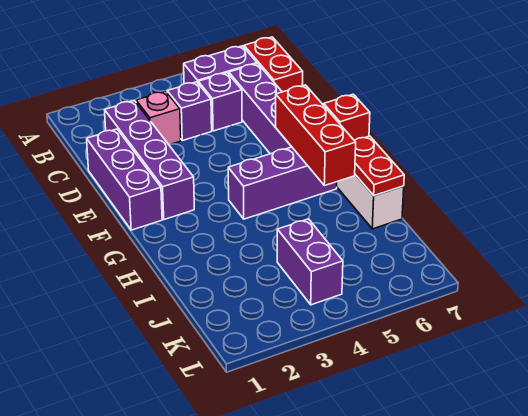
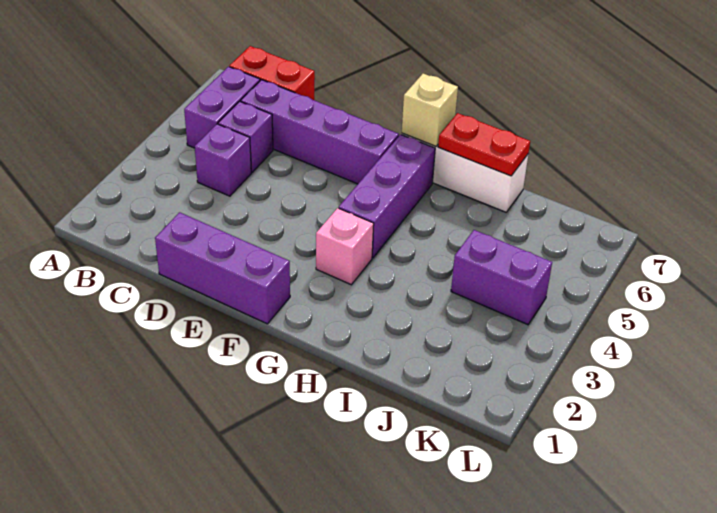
purple 1x4 brick [105,101,194,220] -> none
pink 1x1 brick [136,91,181,145] -> pink 1x1 brick moved to [316,208,374,285]
red 1x3 brick [276,85,356,186] -> none
red 1x1 brick [324,94,370,140] -> tan 1x1 brick [402,74,458,146]

